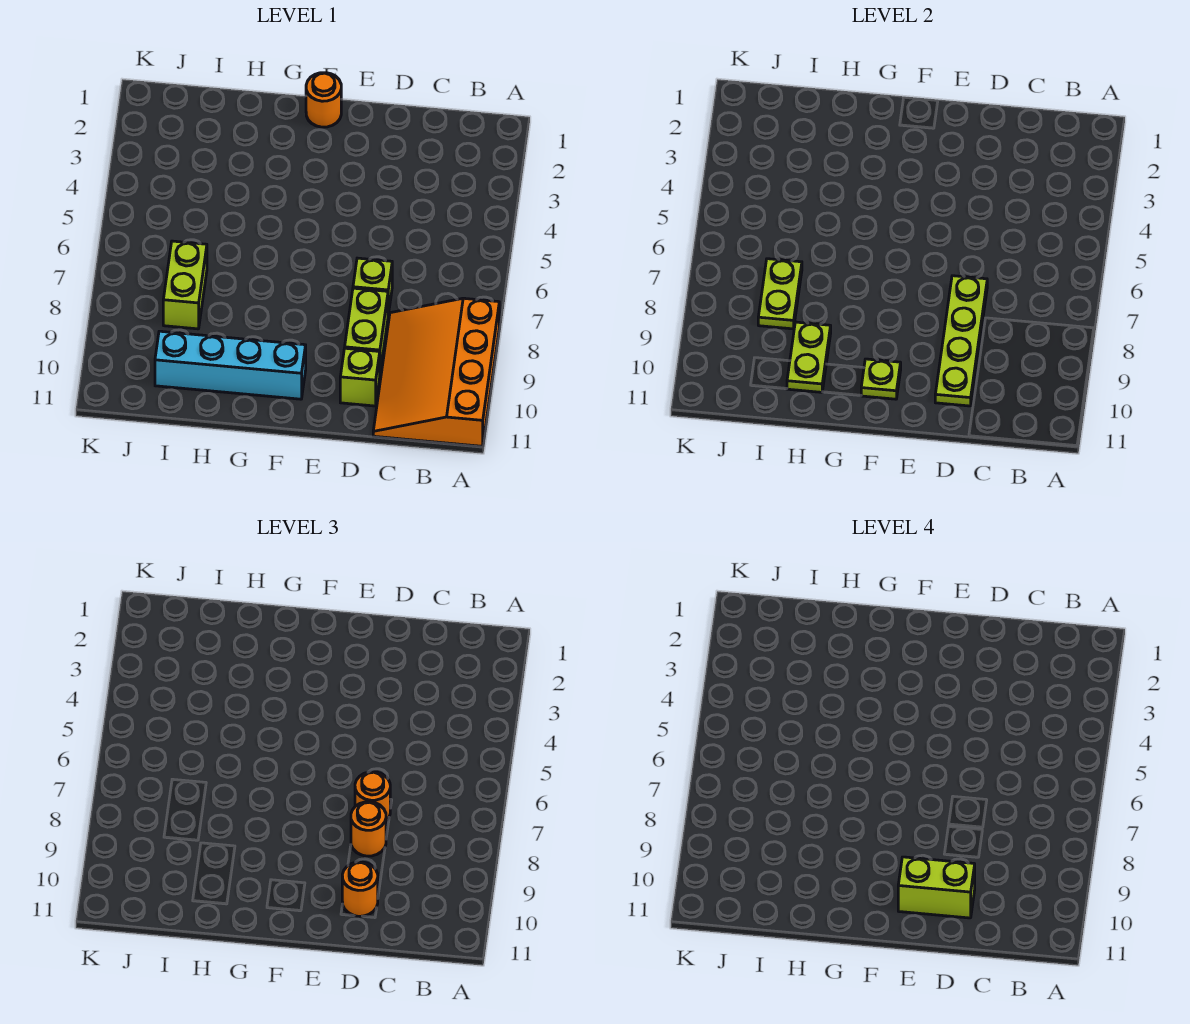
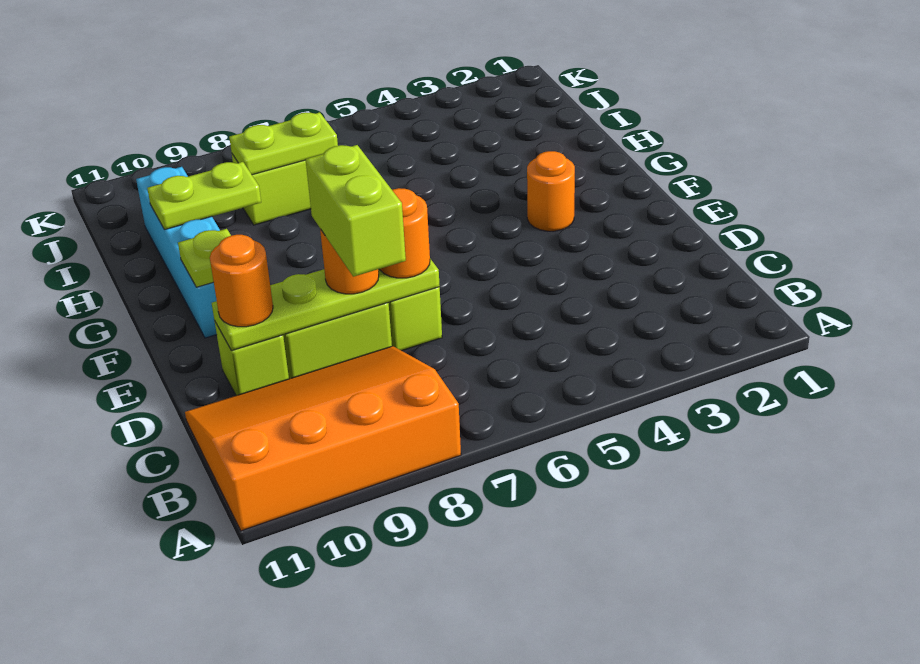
lime 1x2 brick [898,857,975,918] -> lime 1x2 brick moved to [306,145,406,277]
orange 1x1 round brick [306,73,341,127] -> orange 1x1 round brick moved to [527,151,575,231]

